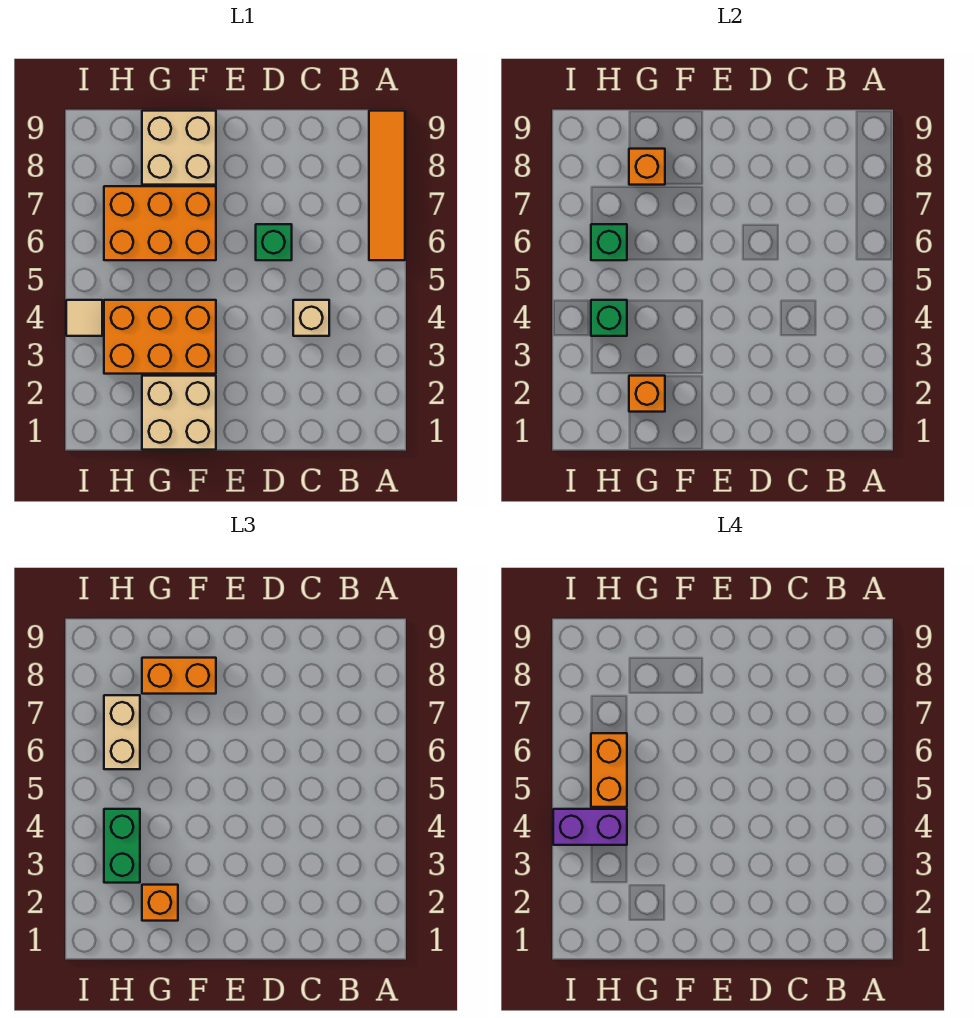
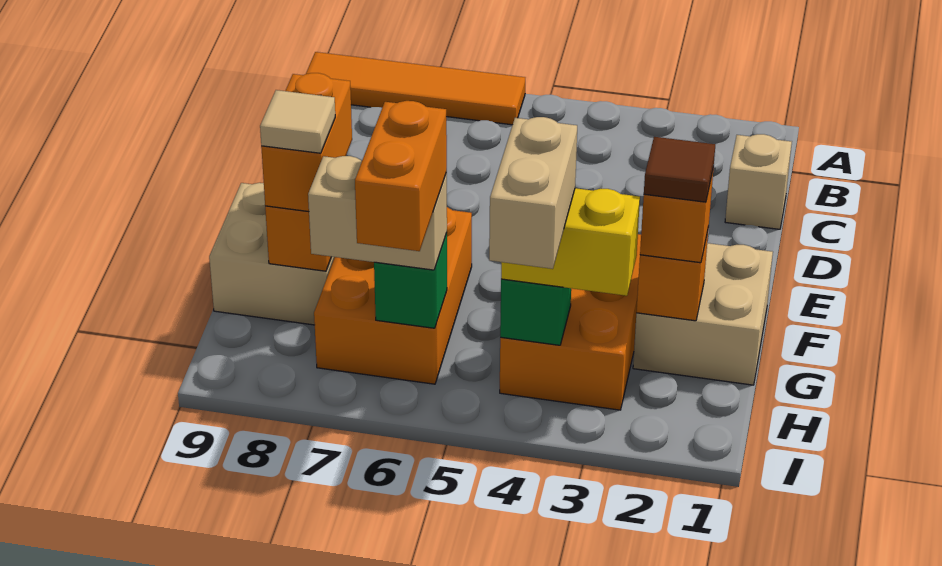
tan 1x1 brick [293,300,329,336] -> tan 1x1 brick moved to [725,134,792,229]
green 1x1 brick [256,224,292,260] -> none
none -> brown 1x1 tile [644,137,715,202]
green 1x2 brick [104,809,140,883] -> yellow 1x2 brick [501,188,640,296]
purple 1x2 brick [553,809,627,845] -> tan 1x2 brick [489,117,577,269]
orange 1x2 brick [591,733,627,807] -> orange 1x2 brick turned to [355,101,447,251]
tan 1x1 tile [66,300,102,336] -> tan 1x1 tile moved to [260,90,335,153]

